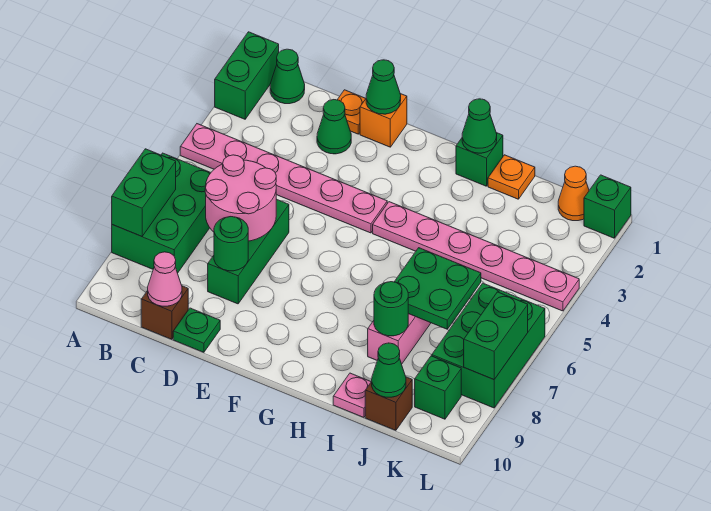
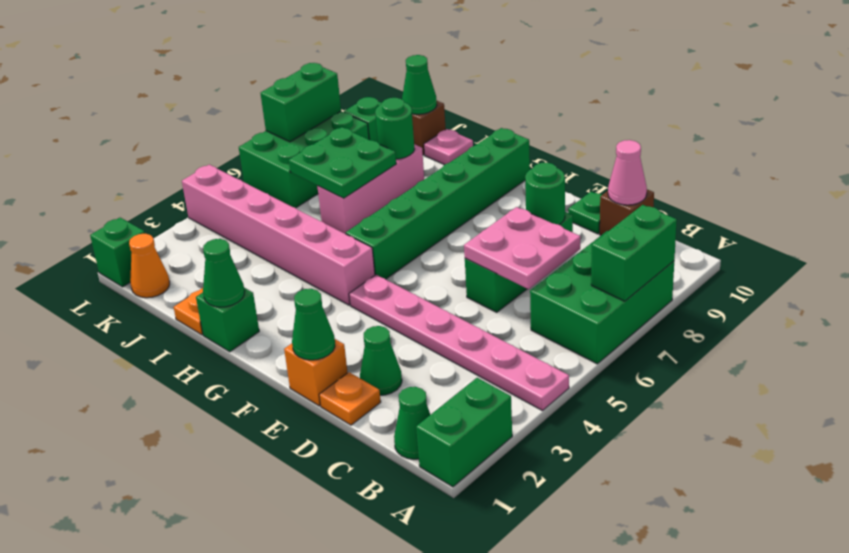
pink 2x2 round brick [205,155,276,241] -> pink 2x2 plate [464,207,580,289]
pink 1x6 plate [373,202,579,311] -> pink 1x6 brick [182,165,375,305]
none -> green 1x6 brick [346,128,530,279]

